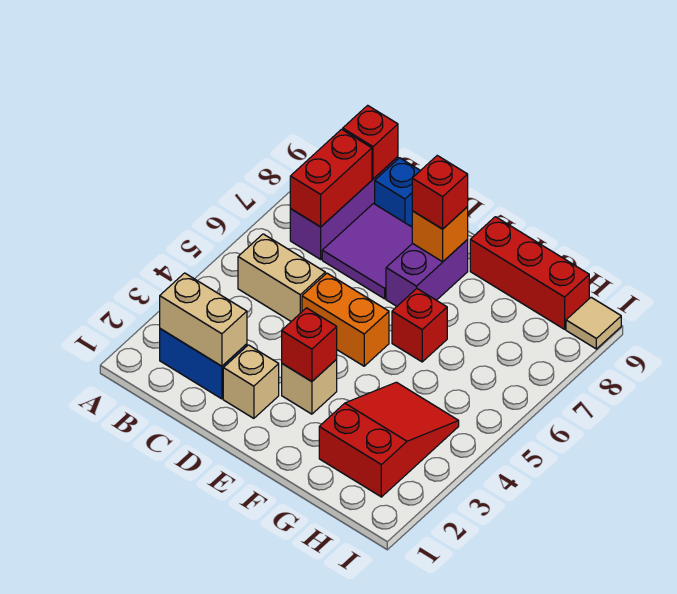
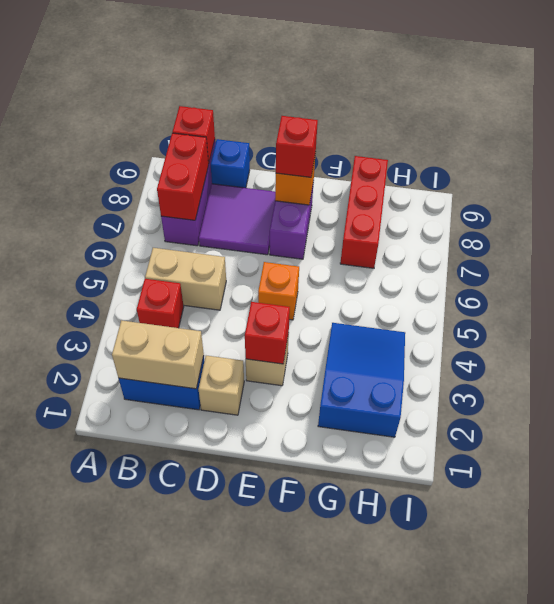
orange 1x2 brick [302,273,389,366] -> orange 1x1 brick [258,262,299,320]
red 1x1 brick [392,289,447,362] -> red 1x1 brick moved to [137,279,184,328]
red 1x3 brick [470,217,589,329] -> red 1x3 brick turned to [340,156,388,268]
red 2x3 slope [319,382,459,497] -> blue 2x3 slope [318,323,405,437]
tan 1x1 tile [566,297,621,349] -> none

